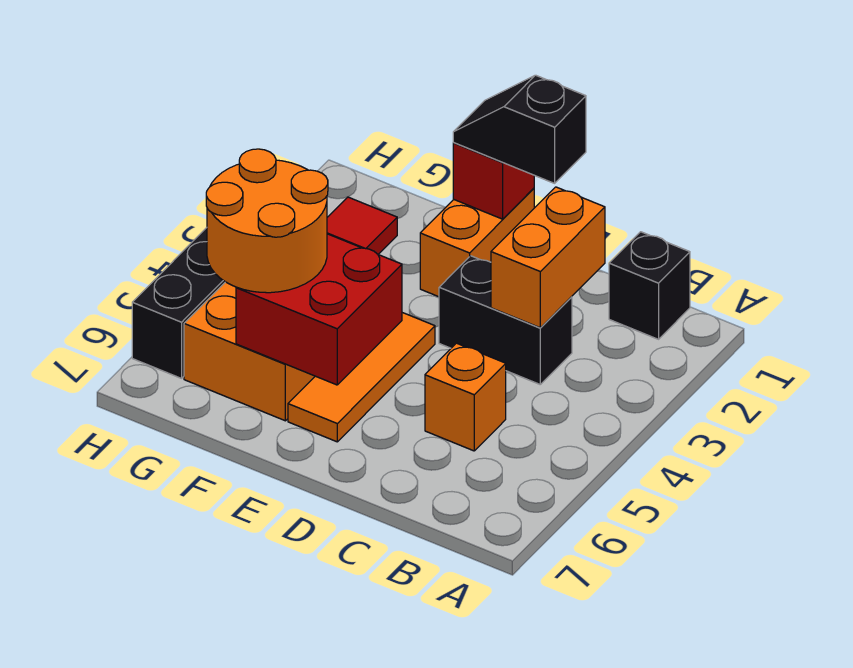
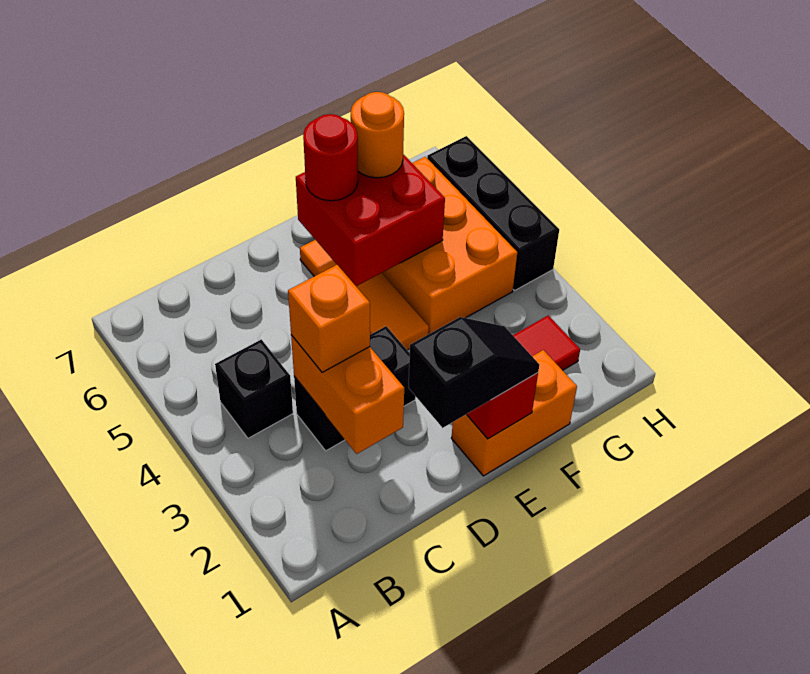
black 1x1 brick [609,232,690,339] -> black 1x1 brick moved to [215,340,293,438]
orange 1x1 brick [425,343,506,451] -> orange 1x1 brick moved to [288,265,370,372]
orange 1x2 brick [420,188,534,297] -> orange 1x2 brick turned to [451,350,577,476]
none -> red 1x1 round brick [303,114,358,201]
orange 2x2 round brick [206,149,328,293] -> orange 1x1 round brick [351,92,404,178]

